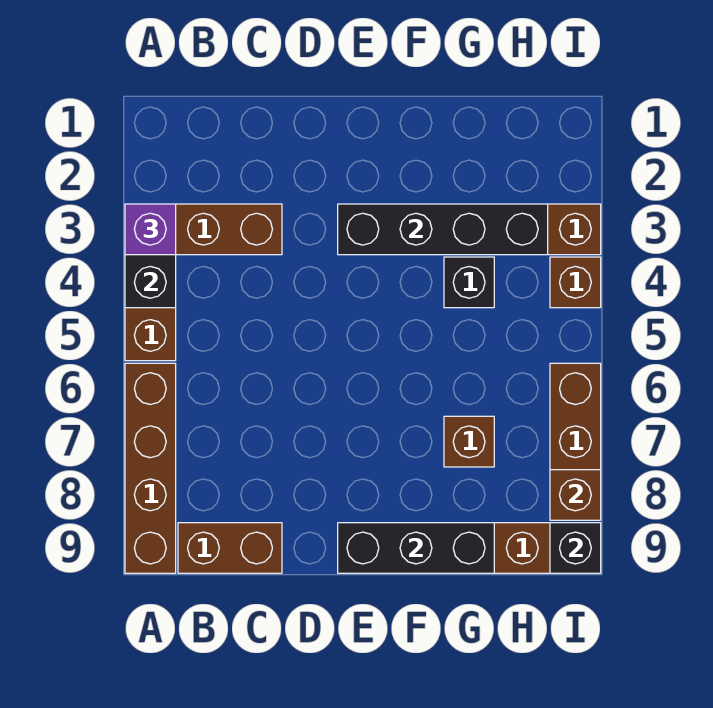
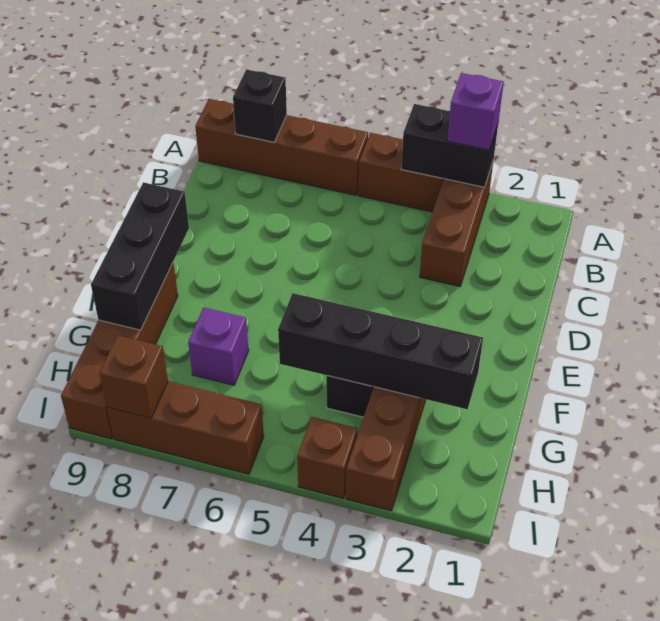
brown 1x2 brick [178,523,282,573] -> none
black 1x4 brick [338,204,548,255] -> black 1x4 brick turned to [278,293,483,409]
brown 1x1 brick [444,416,494,467] -> purple 1x1 brick [188,308,249,385]
black 1x1 brick [550,523,601,573] -> black 1x1 brick moved to [233,69,287,142]

